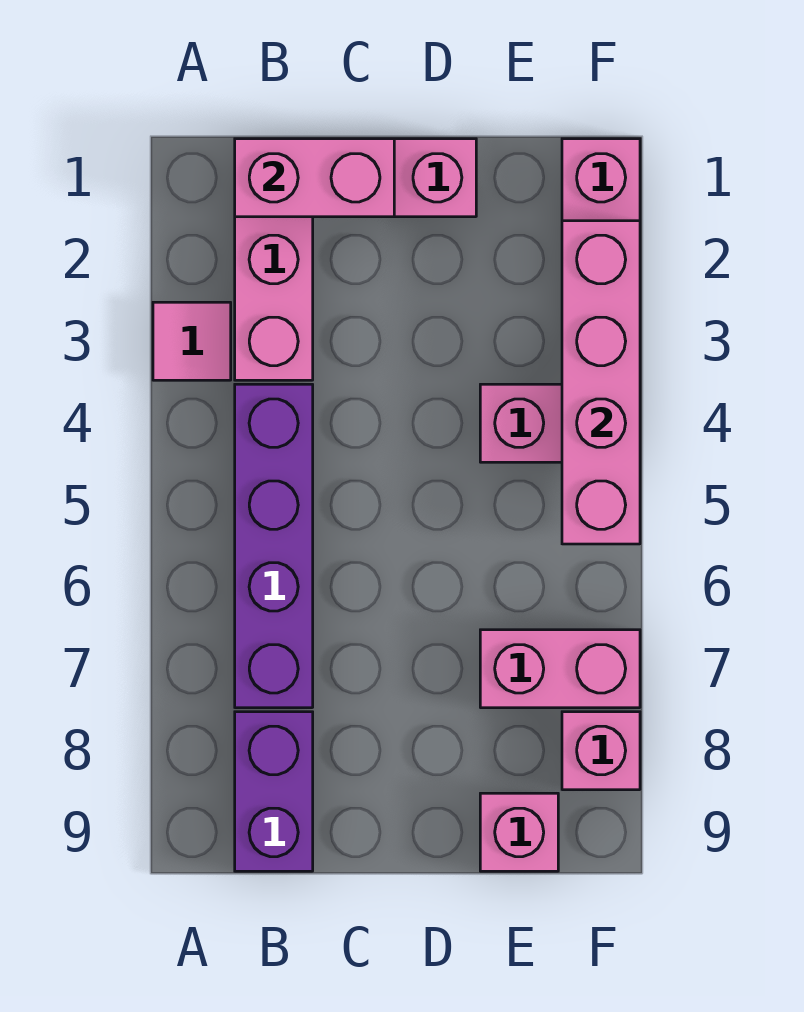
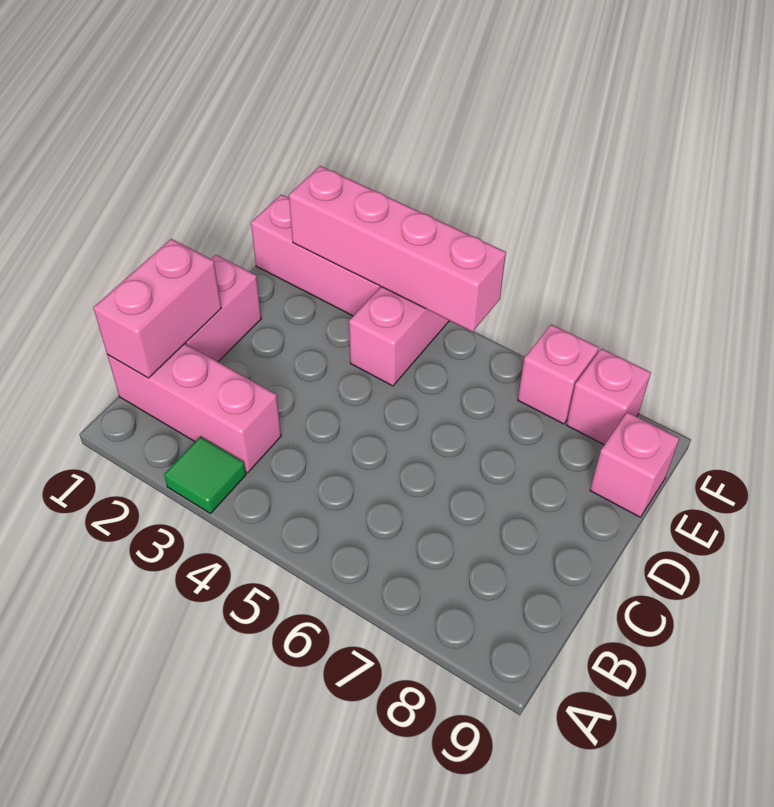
pink 1x1 tile [153,302,231,380] -> green 1x1 tile [164,437,246,514]
purple 1x4 brick [235,384,313,708] -> none
purple 1x2 brick [235,712,313,871] -> none
pink 1x2 brick [480,630,640,708] -> pink 1x1 brick [518,324,599,424]

